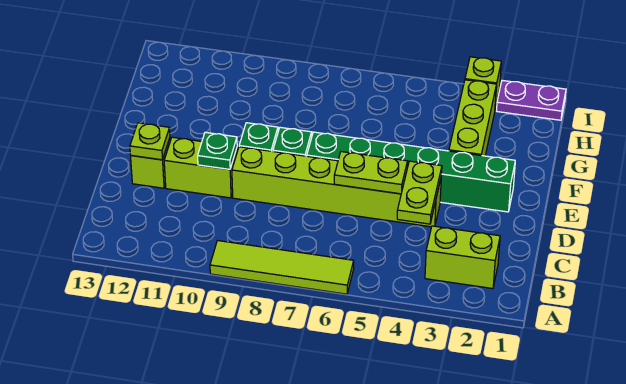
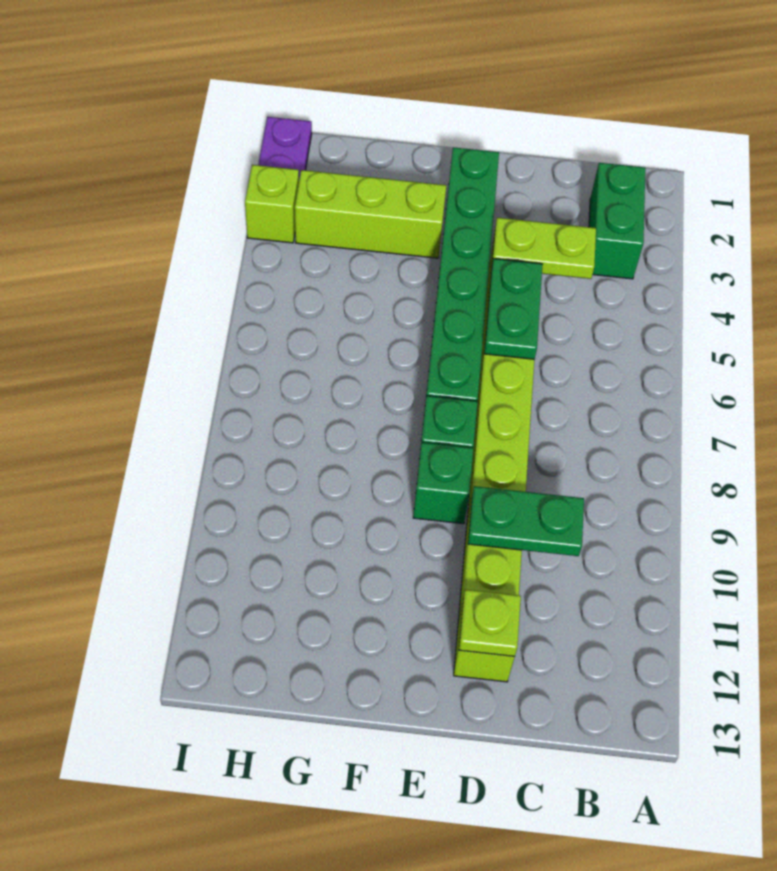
lime 1x4 tile [210,241,354,294] -> none
lime 1x2 brick [425,226,500,289] -> green 1x2 brick [589,163,645,279]
lime 1x2 plate [334,152,407,194] -> green 1x2 plate [484,259,543,359]
green 1x1 plate [198,132,237,169] -> green 1x2 plate [468,486,584,556]

